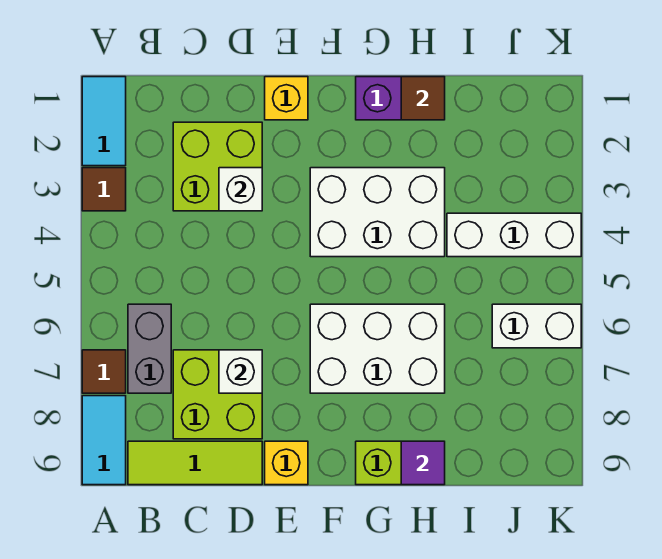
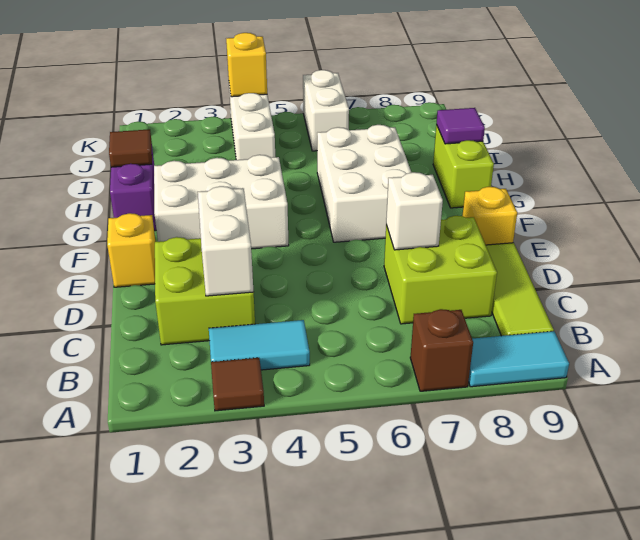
cyan 1x2 tile [82,77,126,166] -> cyan 1x2 tile moved to [209,320,310,370]
brown 1x1 tile [82,350,126,393] -> brown 1x1 brick [410,309,473,391]
grey 1x2 brick [128,304,171,393] -> none
white 1x1 brick [219,168,262,211] -> white 1x2 brick [198,186,254,296]
white 2x3 brick [310,168,445,257] -> white 2x3 brick turned to [154,155,289,249]
none -> yellow 1x1 brick [226,33,267,97]

